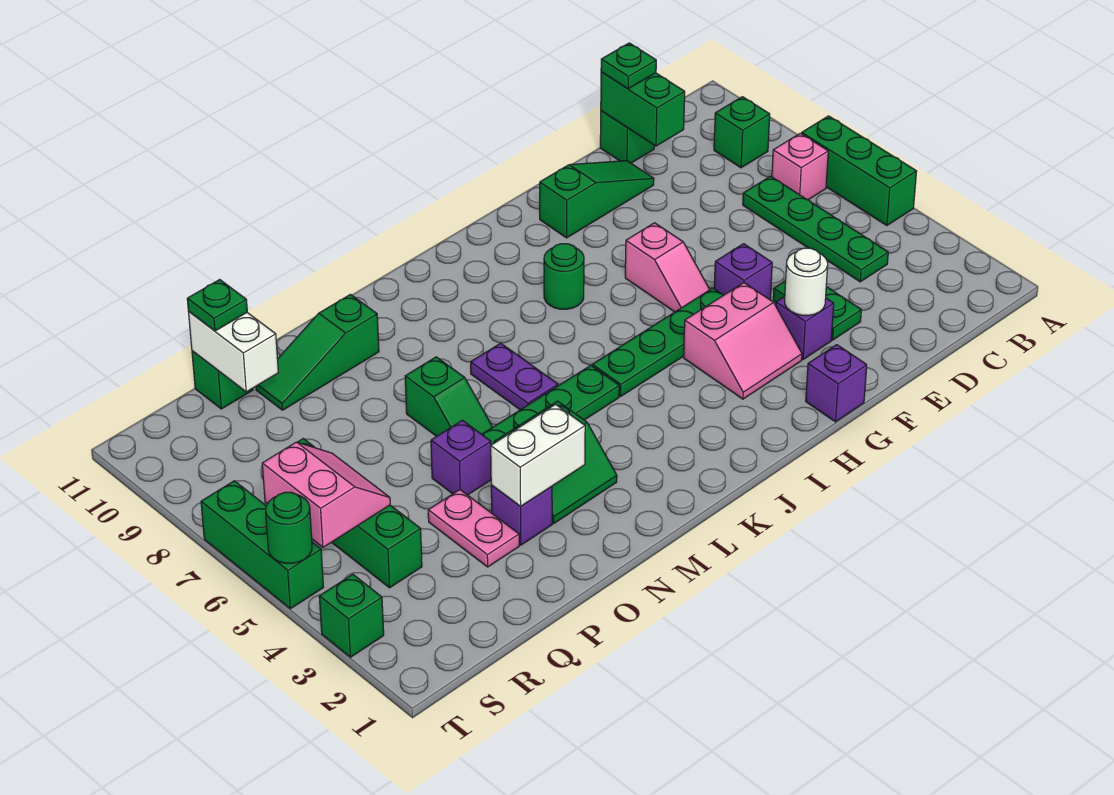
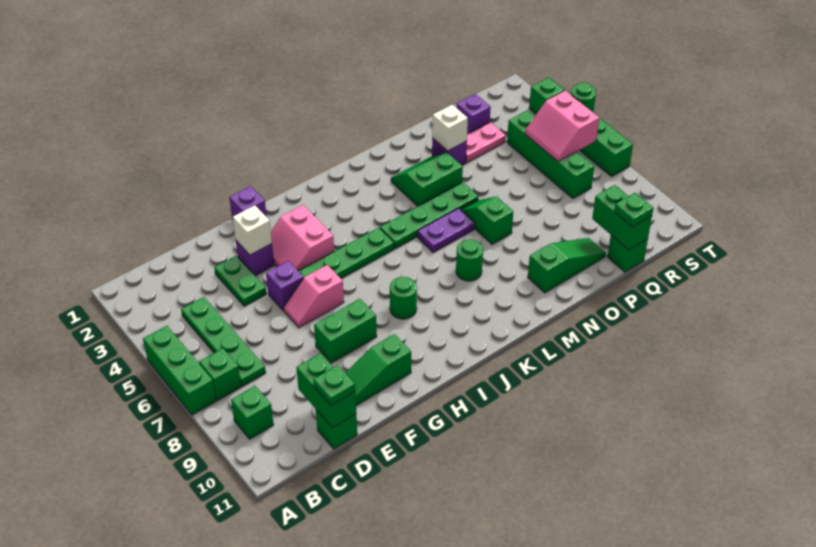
pink 1x1 brick [772,133,828,200] -> green 1x1 brick [199,348,241,401]
white 1x1 round brick [785,248,828,316] -> white 1x1 brick [233,206,272,255]
none -> green 1x2 brick [314,299,377,363]
pink 2x2 slope [684,283,802,399] -> pink 2x2 slope turned to [271,205,334,271]
pink 1x2 slope [625,223,710,312] -> pink 1x2 slope turned to [283,265,344,328]
purple 1x2 plate [471,343,558,410] -> purple 1x2 plate turned to [418,208,475,253]
none -> green 1x1 round brick [456,239,483,281]
white 1x2 brick [491,404,585,507] -> white 1x1 brick [432,105,468,151]
purple 1x1 brick [431,420,491,495] -> purple 1x1 brick moved to [457,94,491,134]
pink 1x2 plate [428,490,519,567] -> pink 1x2 plate turned to [466,122,506,163]
white 1x2 brick [189,312,278,392] -> green 1x2 brick [592,185,652,250]

